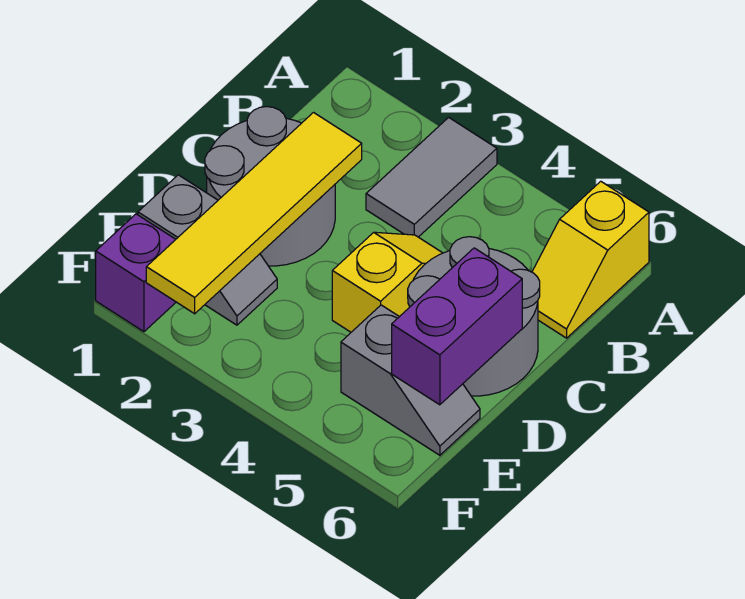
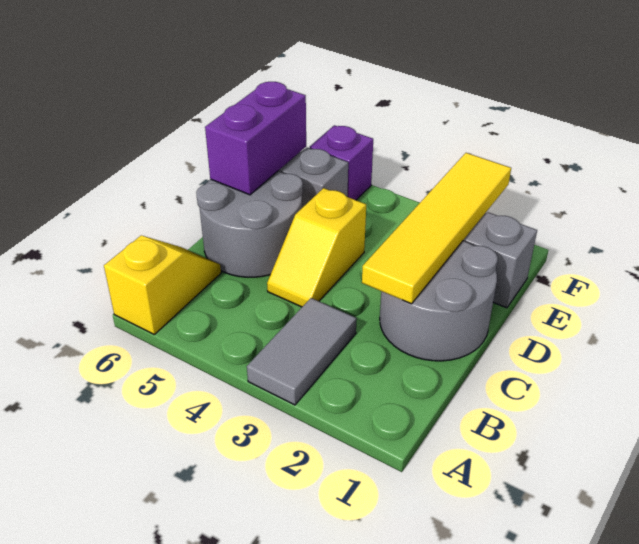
purple 1x1 brick [96,214,176,332] -> purple 1x1 brick moved to [310,125,373,200]

